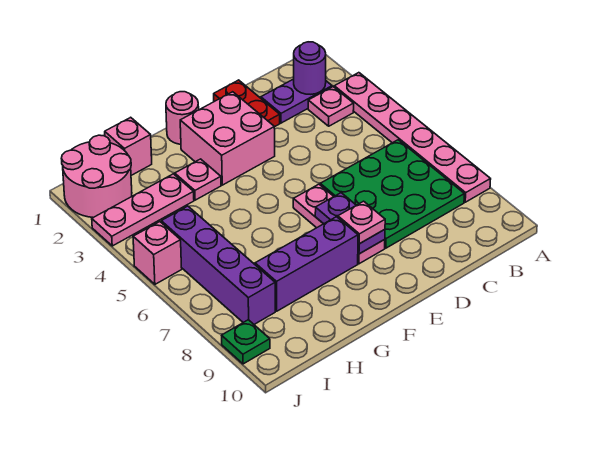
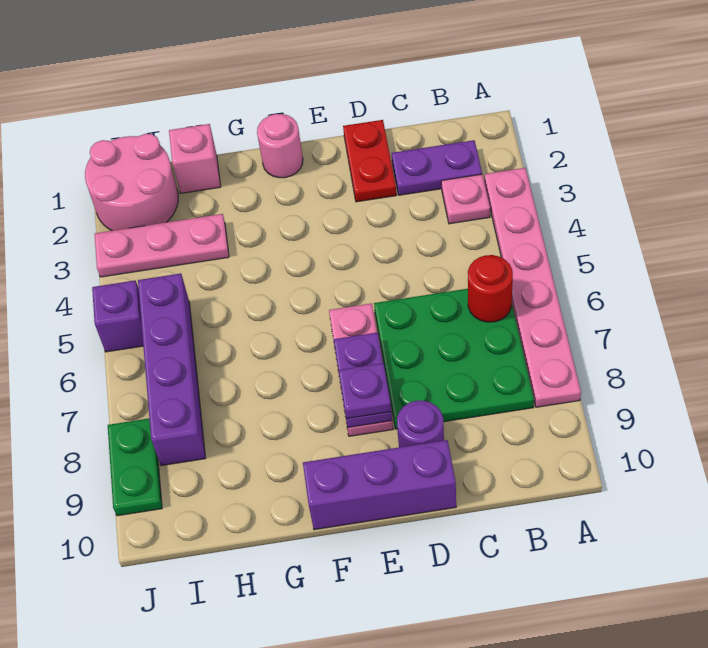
purple 1x1 round brick [294,42,326,94] -> purple 1x1 round brick moved to [397,401,444,447]
none -> red 1x1 round brick [468,255,513,322]
pink 2x2 brick [180,92,275,185] -> none
pink 1x1 plate [338,201,385,244] -> purple 1x1 plate [338,363,391,419]
purple 1x3 brick [255,217,358,311] -> purple 1x3 brick moved to [303,440,456,530]
pink 1x1 plate [175,159,221,200] -> none
pink 1x1 brick [133,222,182,284] -> purple 1x1 brick [92,281,143,352]
green 1x1 plate [222,320,270,364] -> green 1x2 plate [108,419,162,516]

